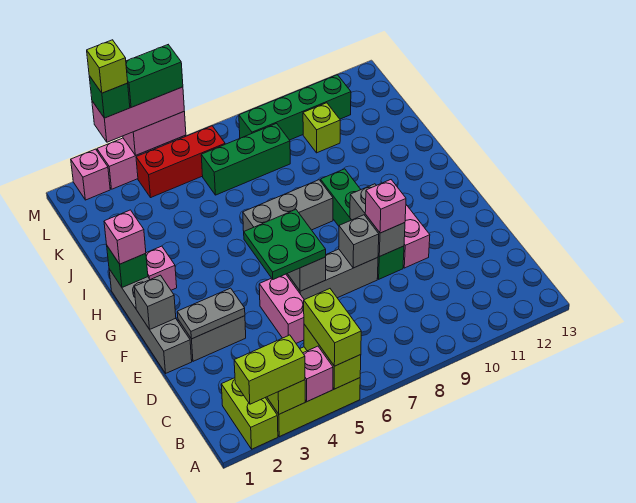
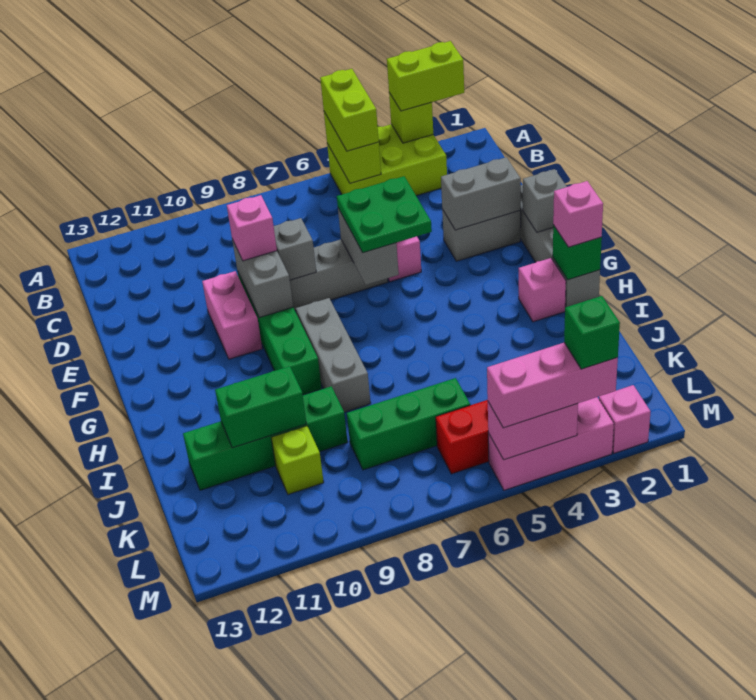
lime 1x2 brick [221,378,278,449] -> none
pink 1x1 brick [303,346,333,401] -> none
grey 1x2 plate [177,288,245,339] -> grey 1x2 brick [441,157,521,230]
grey 1x3 brick [243,180,333,231] -> grey 1x3 brick turned to [296,298,371,412]
green 1x4 brick [239,75,351,140] -> green 1x4 brick moved to [183,386,347,490]
lime 1x1 brick [87,40,128,93] -> none
green 1x2 brick [126,45,183,107] -> green 1x2 brick moved to [215,366,307,448]

